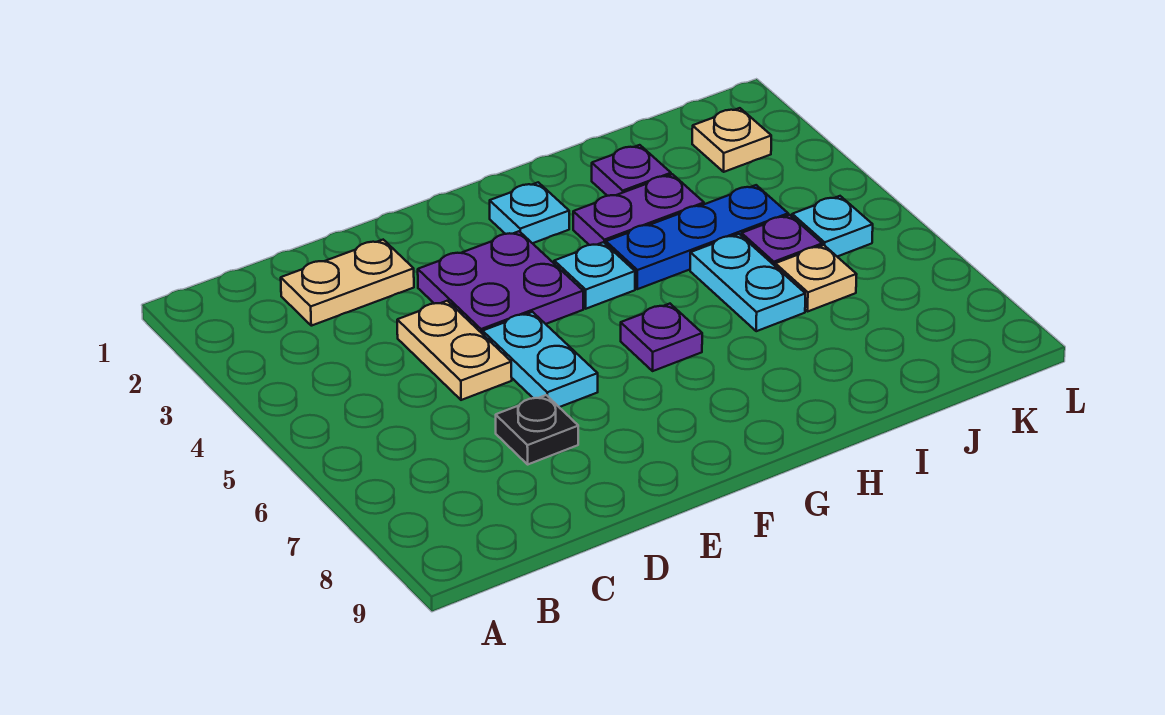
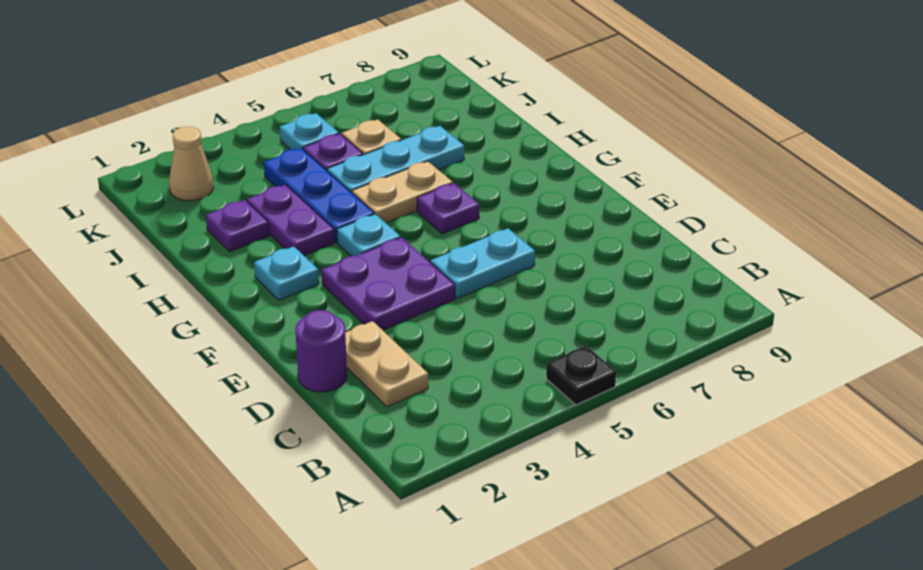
none -> purple 1x1 round brick [295,310,347,392]
tan 1x2 plate [397,301,512,400] -> tan 1x2 plate moved to [352,161,453,223]
black 1x1 plate [496,395,578,464] -> black 1x1 plate moved to [546,346,616,405]
cyan 1x2 plate [690,234,805,331] -> cyan 1x3 plate [327,126,464,193]
tan 1x1 plate [692,108,771,172] -> tan 1x1 cone [169,127,214,201]

